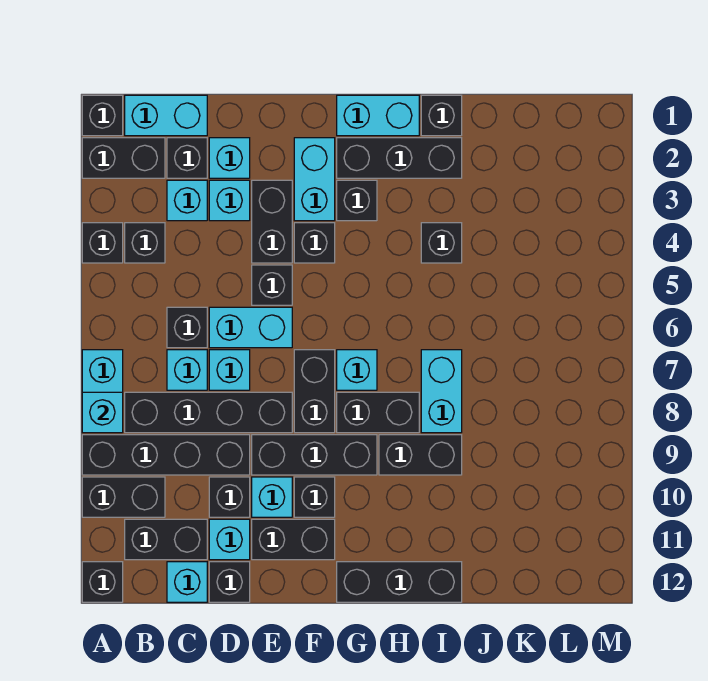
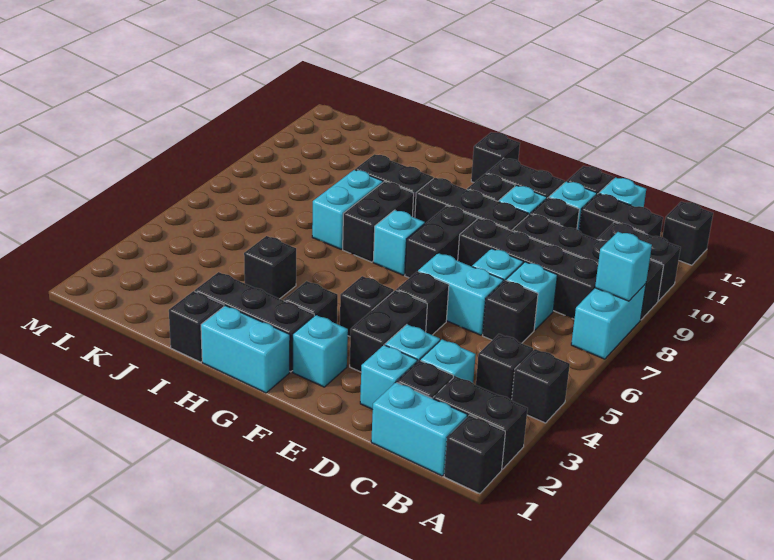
cyan 1x2 brick [294,138,335,221] -> cyan 1x1 brick [293,315,348,387]
black 1x2 brick [337,392,419,433] -> black 1x2 brick turned to [343,182,414,262]
black 1x3 brick [337,562,462,602] -> black 1x1 brick [471,132,520,182]

